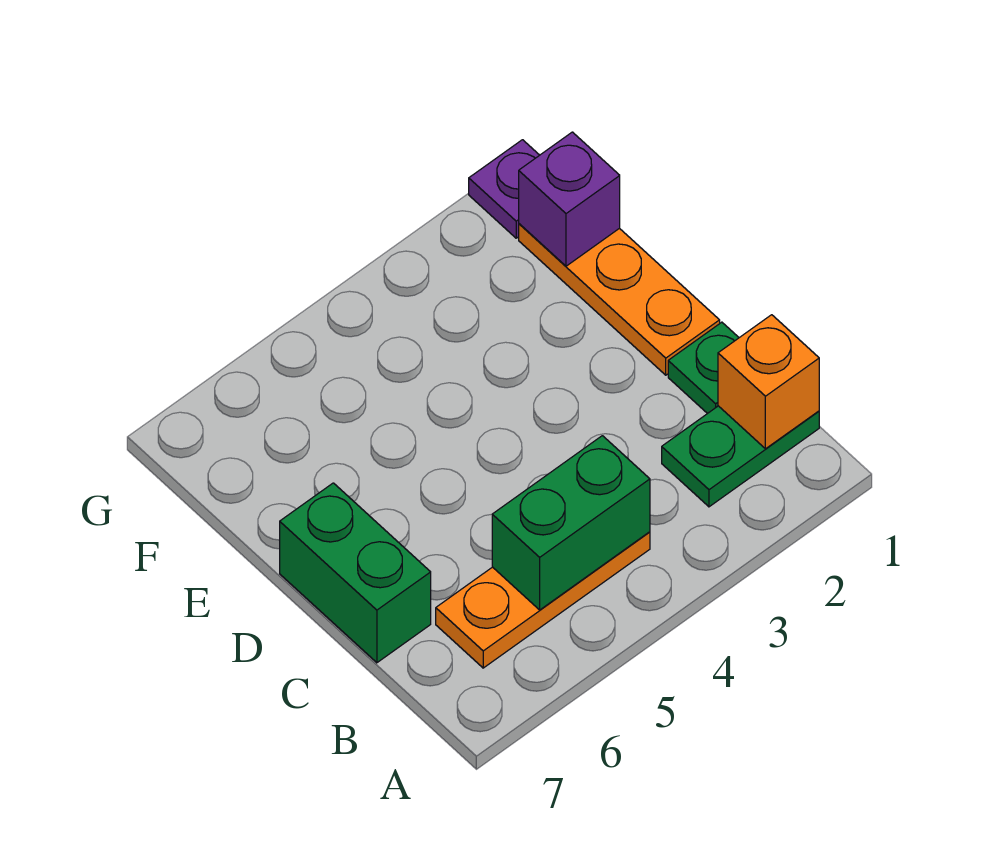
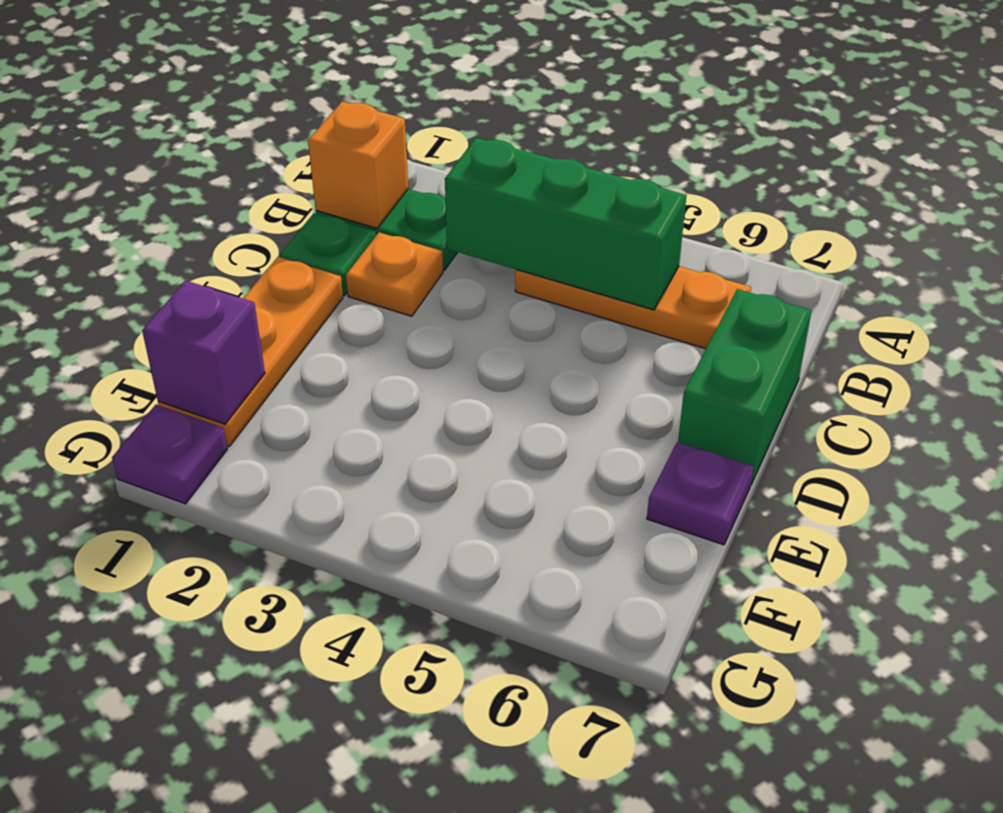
green 1x2 brick [492,436,650,610] -> green 1x3 brick [445,138,686,310]
none -> orange 1x1 plate [346,232,443,316]
none -> purple 1x1 plate [647,442,753,545]

